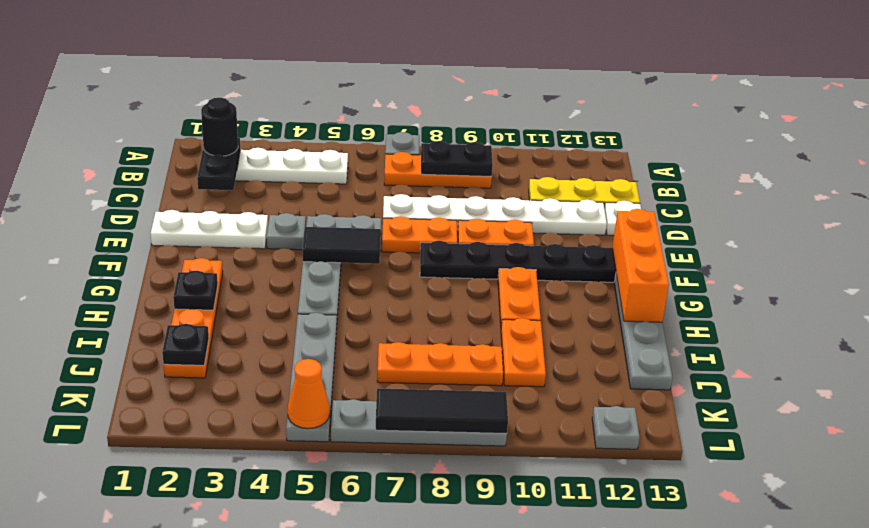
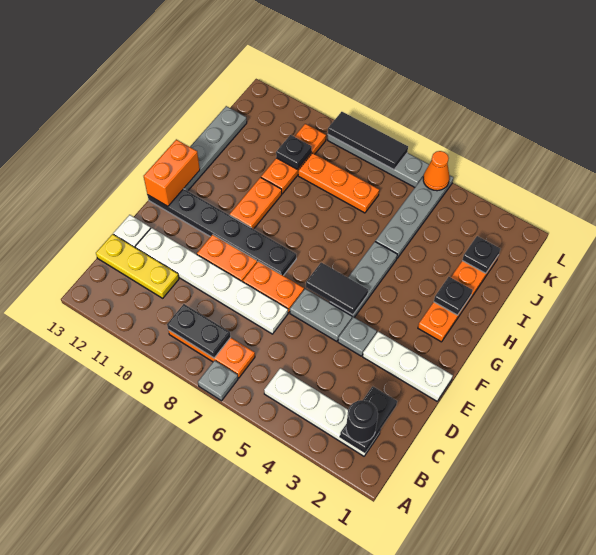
orange 1x3 brick [612,209,669,322] -> orange 1x2 brick [144,139,200,206]
orange 1x2 plate [501,318,546,387] -> orange 1x3 plate [261,124,326,194]
none -> black 1x1 plate [276,135,312,169]
grey 1x1 plate [592,406,640,449] -> none

